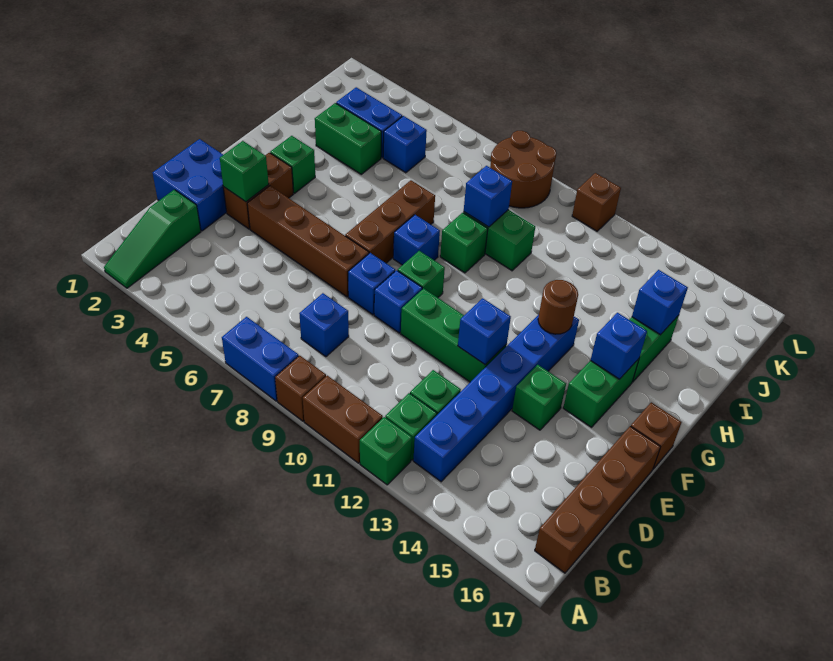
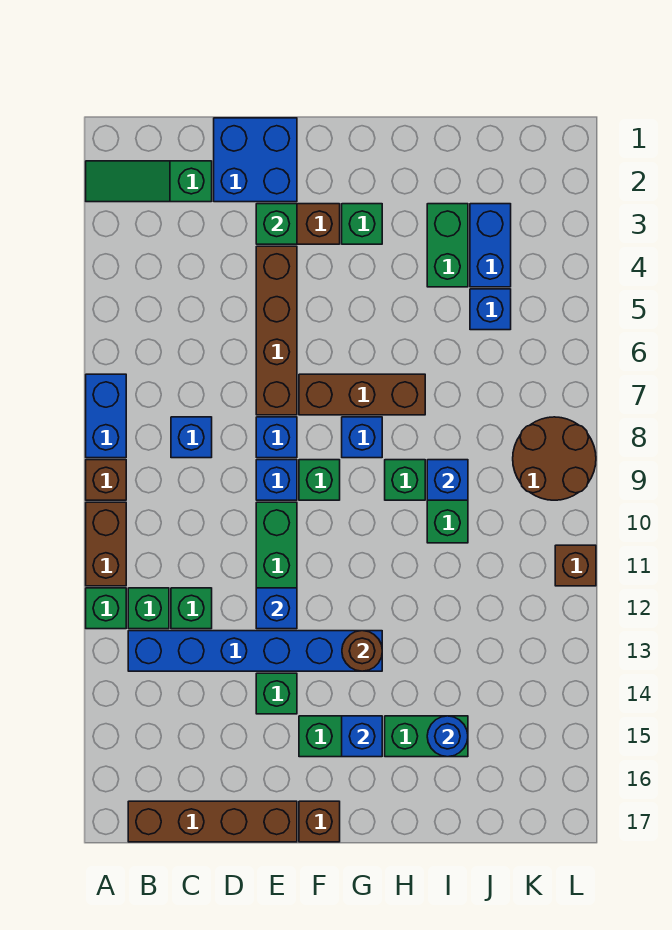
blue 1x1 brick [632,270,688,335] -> blue 1x1 round brick [427,716,468,757]

